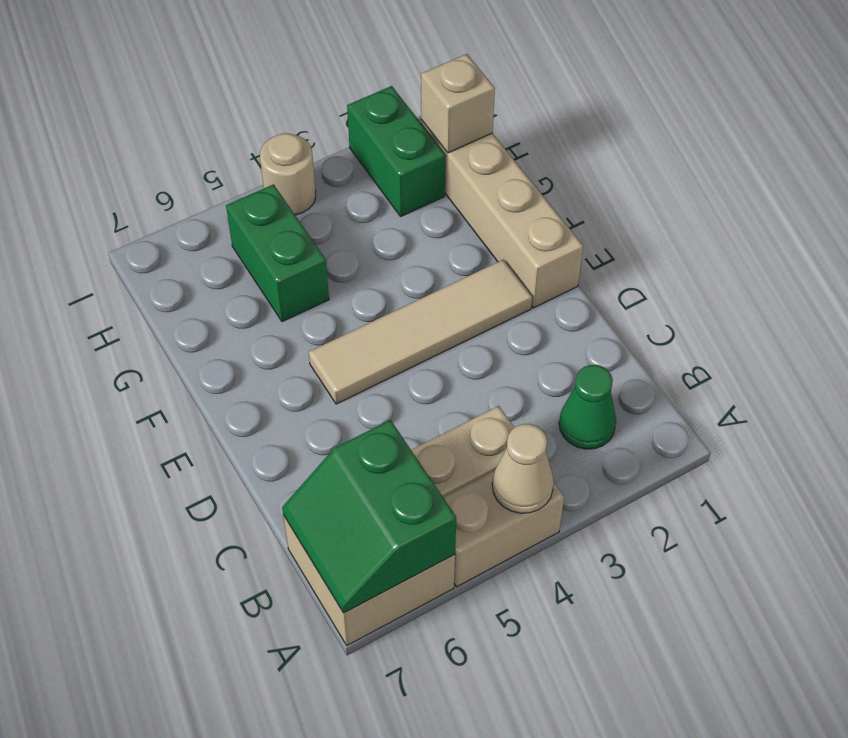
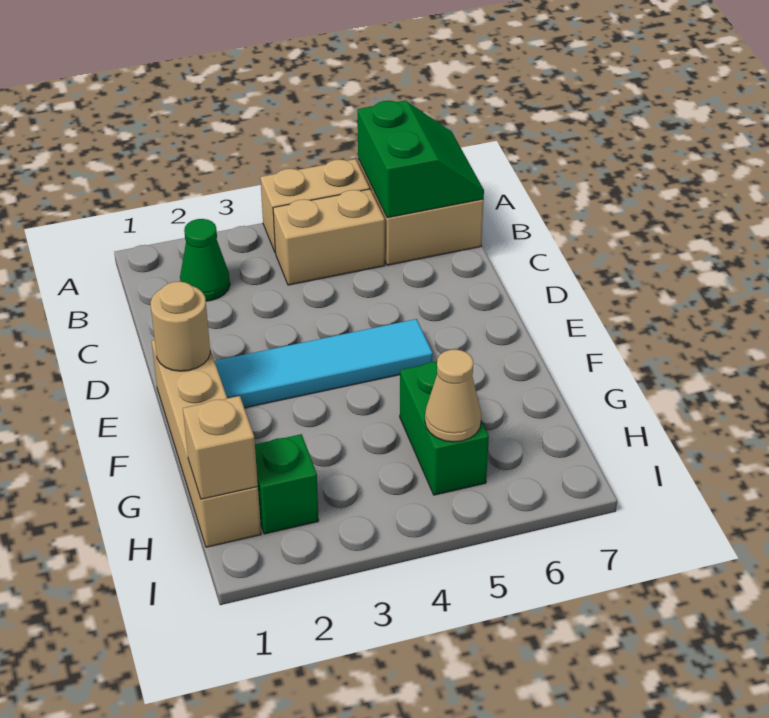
tan 1x1 cone [492,424,554,513] -> tan 1x1 cone moved to [425,349,481,442]
tan 1x4 tile [309,260,532,404] -> cyan 1x4 tile [215,319,433,408]
green 1x2 brick [347,86,445,216] -> green 1x1 brick [255,434,319,534]
tan 1x1 round brick [260,133,316,215] -> tan 1x1 round brick moved to [151,281,210,371]

